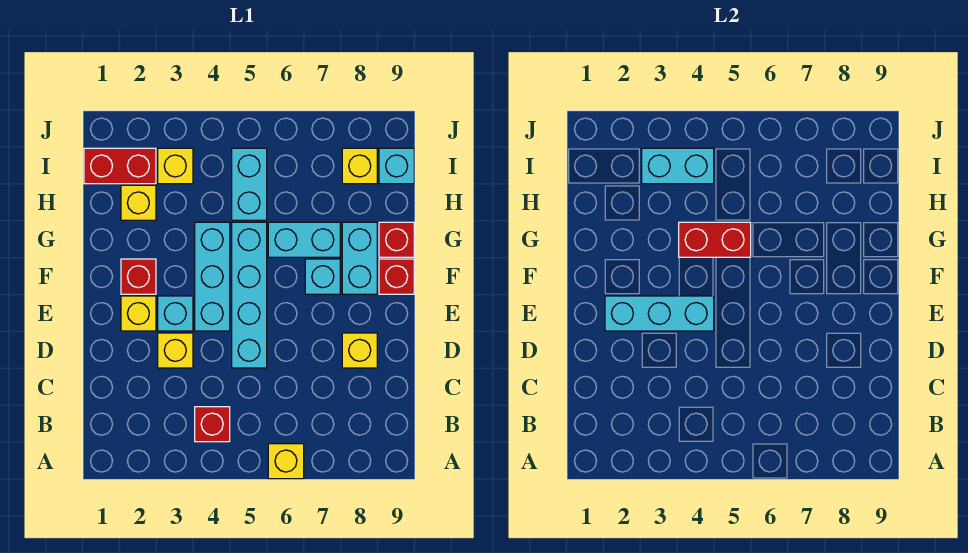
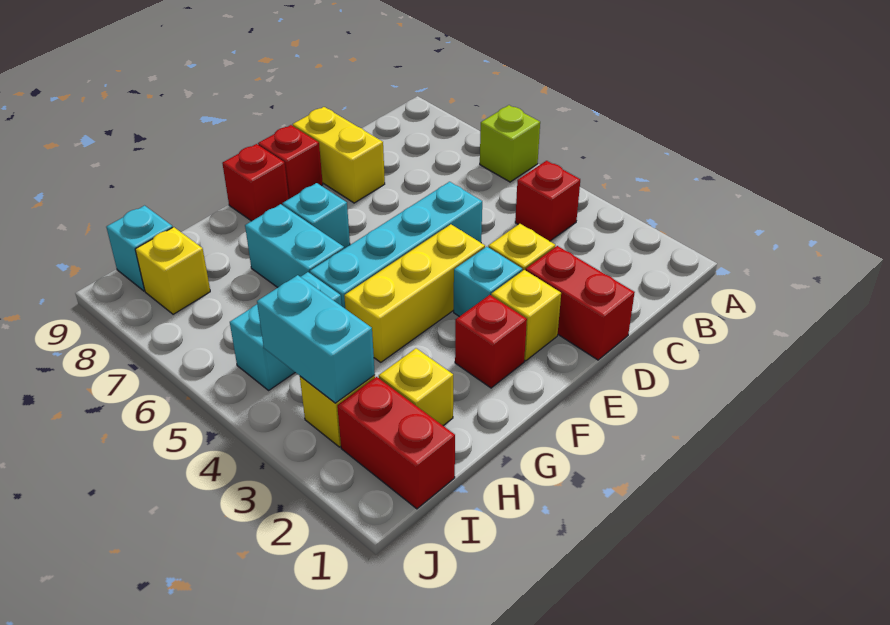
yellow 1x1 brick [268,444,304,479] -> lime 1x1 brick [480,105,540,182]
yellow 1x1 brick [342,333,377,368] -> yellow 1x2 brick [293,107,385,203]
cyan 1x3 brick [605,296,714,331] -> none
cyan 1x3 brick [195,222,230,331] -> yellow 1x3 brick [344,224,485,362]
cyan 1x2 brick [342,222,377,294] -> none
red 1x2 brick [679,222,751,257] -> red 1x2 brick moved to [526,246,635,360]
red 1x1 brick [379,222,414,257] -> red 1x1 brick moved to [258,125,323,199]

